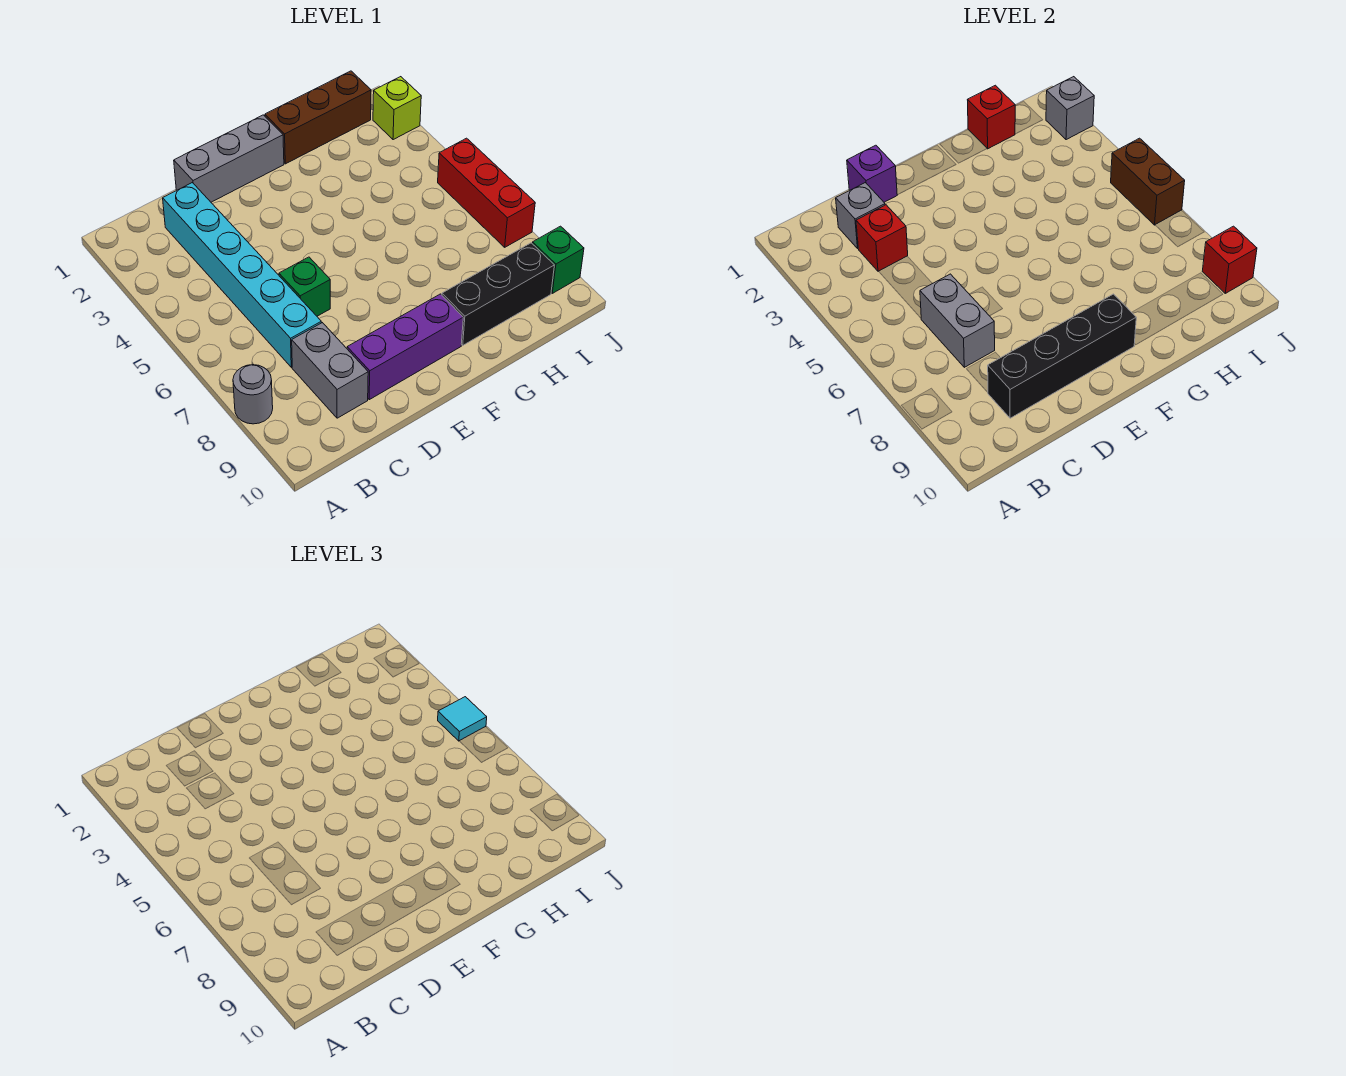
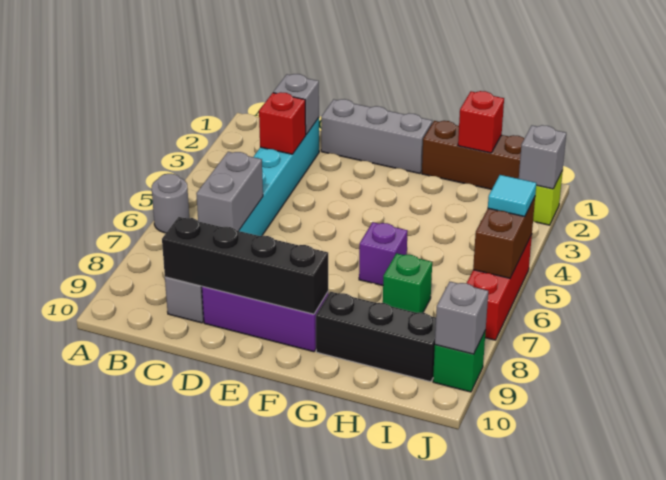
grey 1x1 round brick [233,365,273,424] -> grey 1x1 round brick moved to [152,174,189,233]
purple 1x1 brick [847,145,897,202] -> purple 1x1 brick moved to [359,222,407,286]
green 1x1 brick [279,257,330,316] -> green 1x1 brick moved to [383,253,432,313]
red 1x1 brick [1202,226,1257,293] -> grey 1x1 brick [435,282,488,354]

